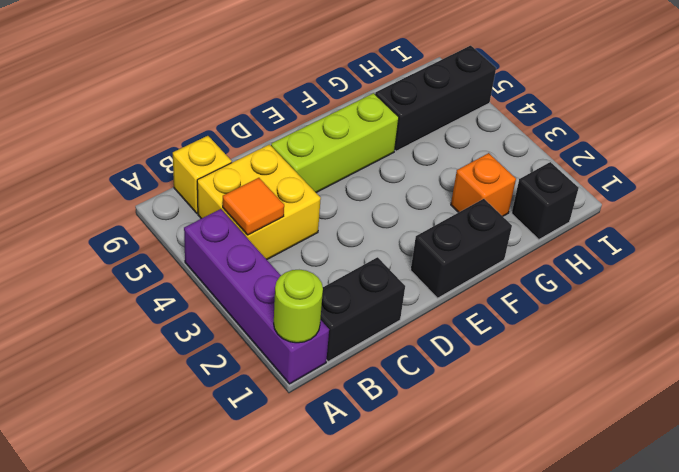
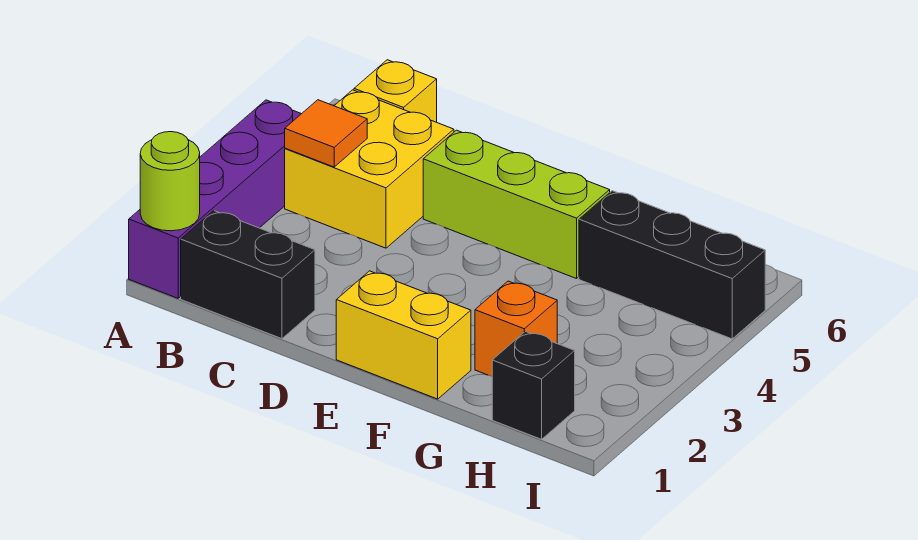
black 1x2 brick [411,199,512,298] -> yellow 1x2 brick [336,271,471,399]

